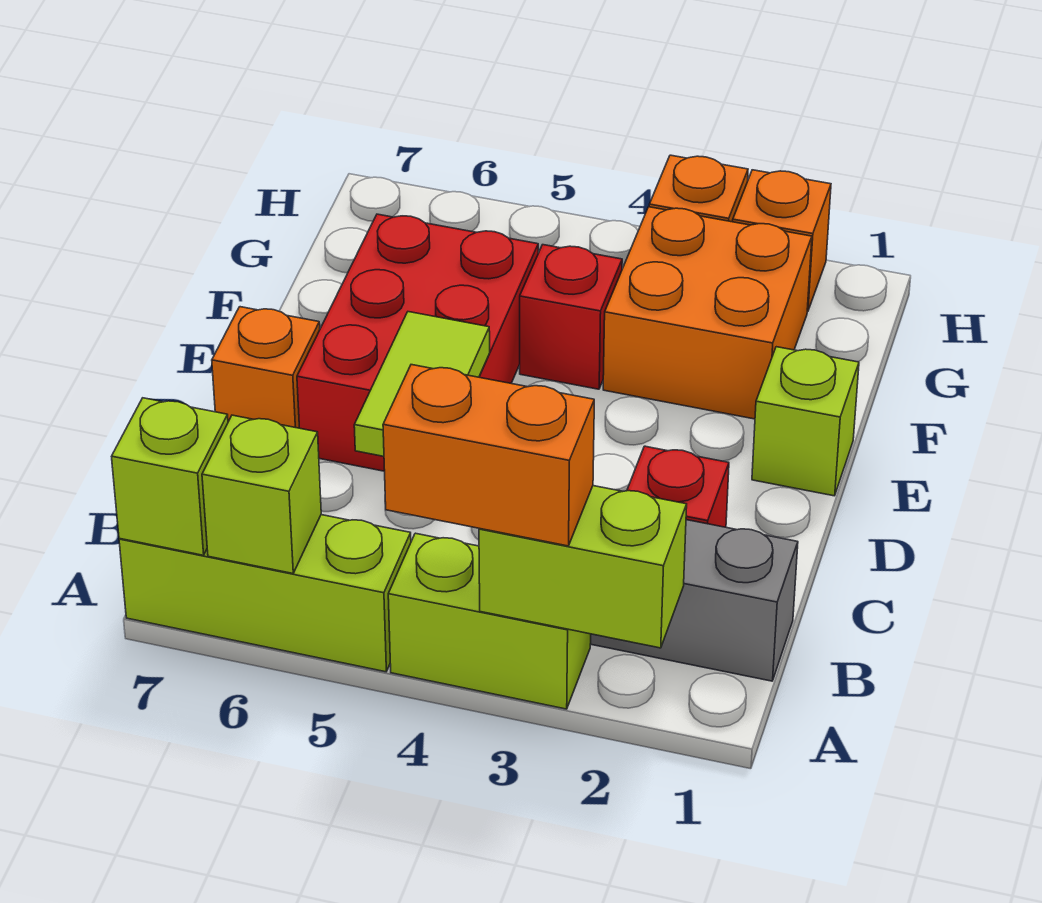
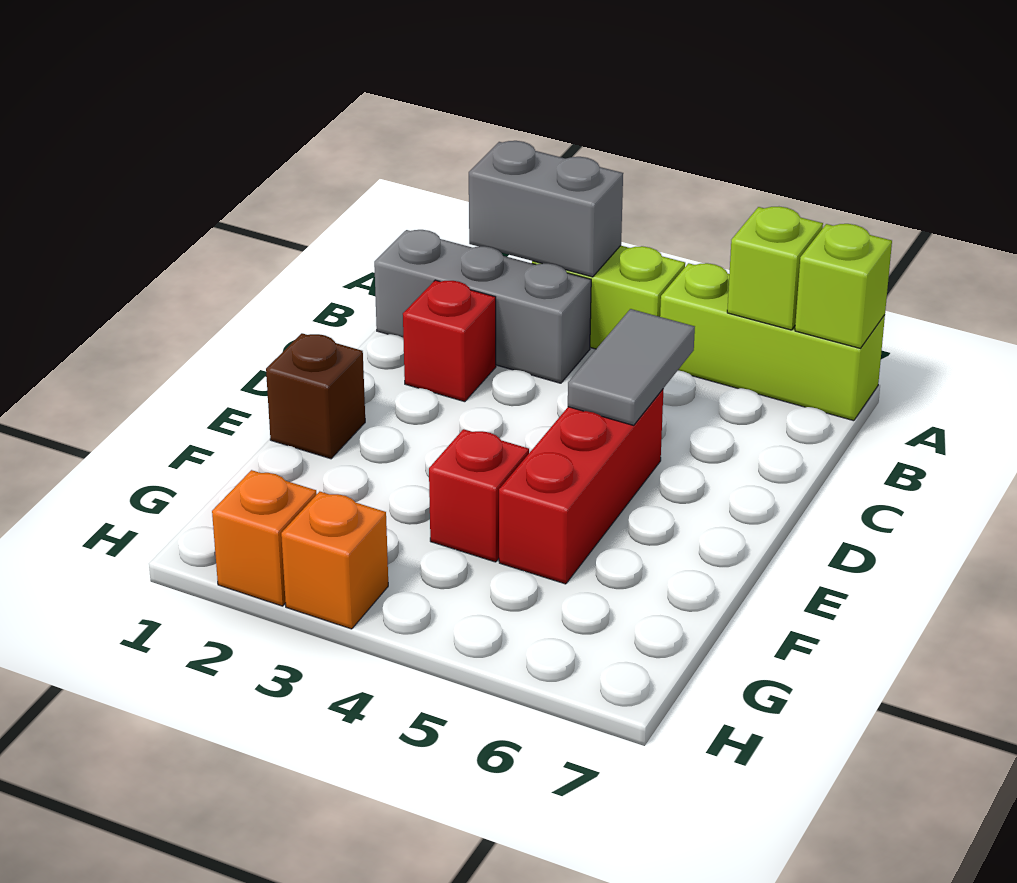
lime 1x2 brick [479,486,687,648] -> grey 1x2 brick [469,141,623,277]
orange 1x2 brick [383,365,594,546] -> none
lime 1x2 tile [354,312,490,456] -> grey 1x2 tile [568,309,695,425]
red 2x3 brick [297,214,538,471] -> red 1x3 brick [499,389,663,584]
orange 1x1 brick [212,307,320,428] -> none
lime 1x1 brick [752,347,859,496] -> brown 1x1 brick [266,333,365,459]
orange 2x2 brick [603,207,812,419] -> none

